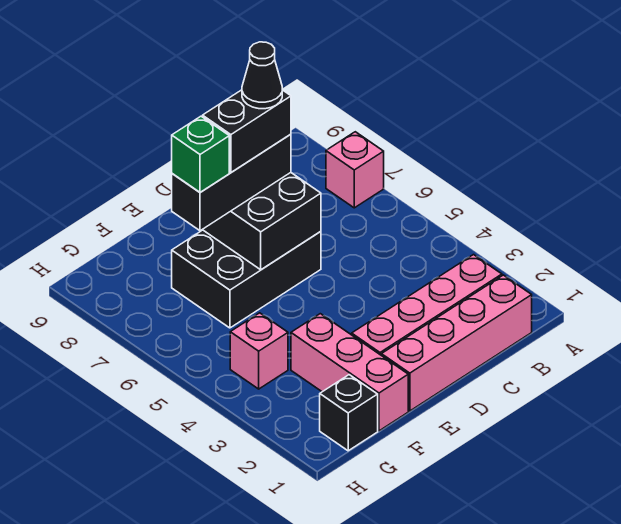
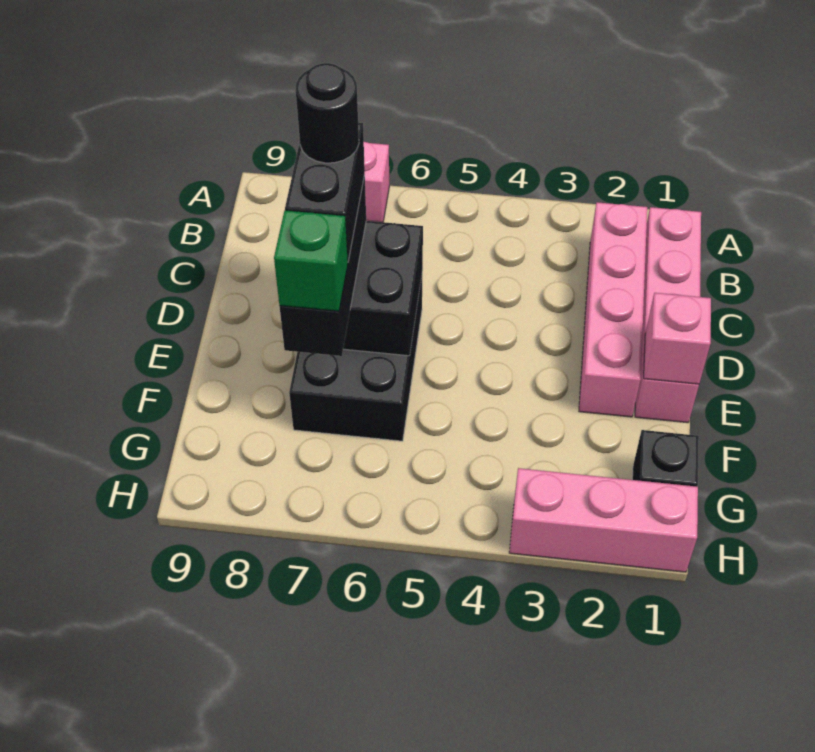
black 1x1 cone [242,42,282,109] -> black 1x1 round brick [296,63,359,163]
pink 1x3 brick [291,314,408,431] -> pink 1x3 brick moved to [509,468,698,572]
pink 1x1 brick [230,313,288,389] -> pink 1x1 brick moved to [644,293,711,384]

